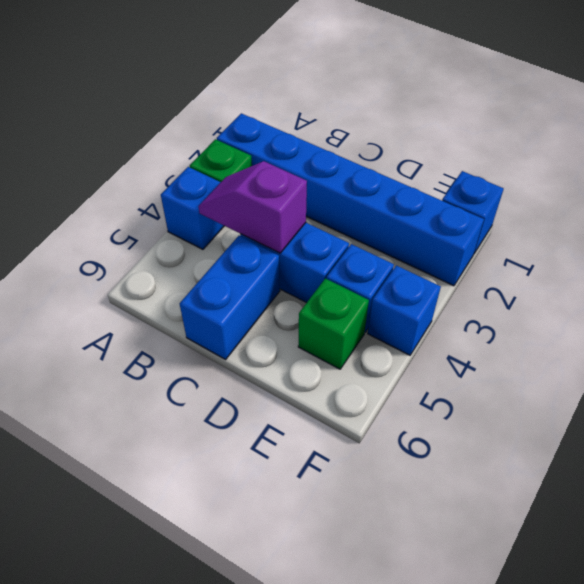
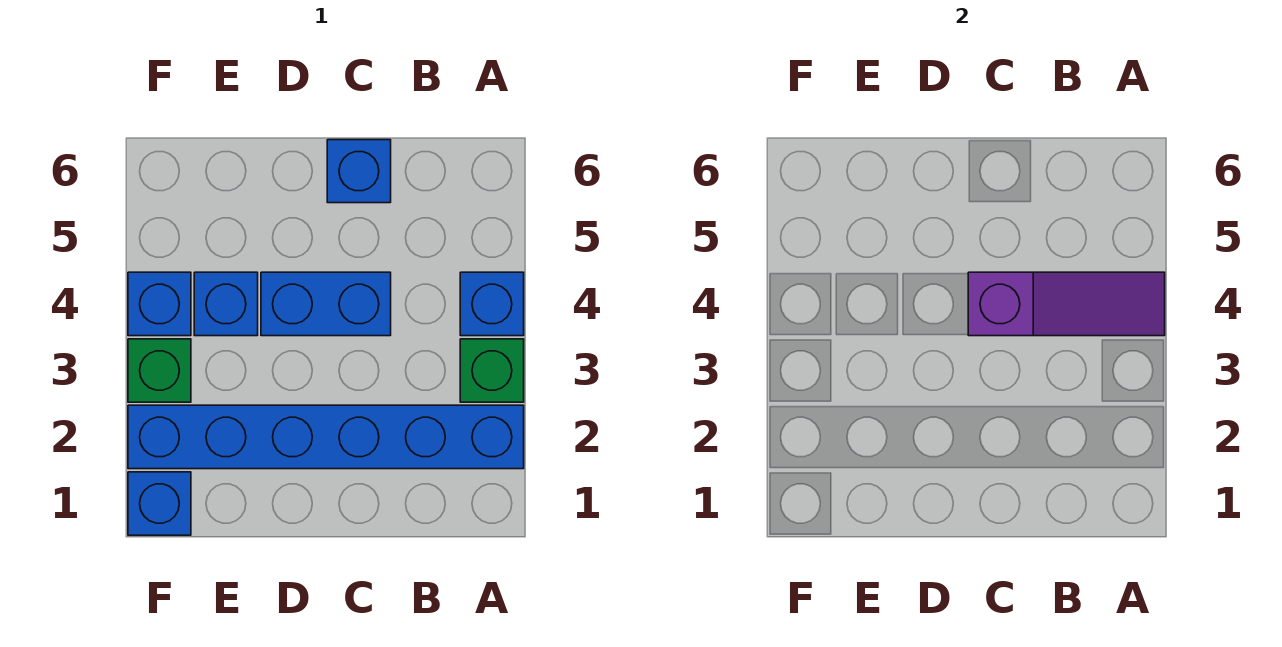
purple 1x2 slope [199,161,307,253] -> purple 1x3 slope [968,272,1165,336]
blue 1x2 brick [180,236,280,359] -> blue 1x1 brick [327,140,391,203]
green 1x1 brick [298,278,369,369] -> green 1x1 brick moved to [128,339,191,402]

